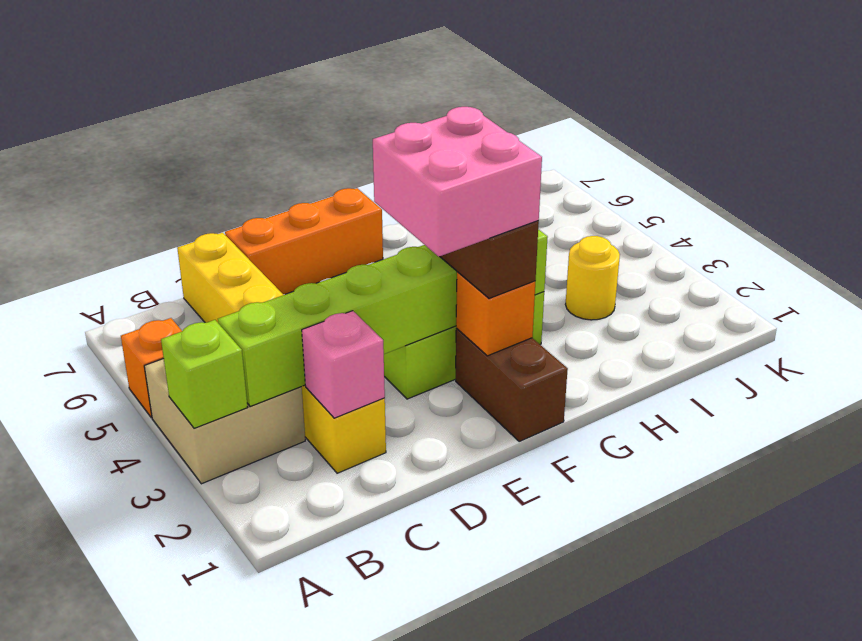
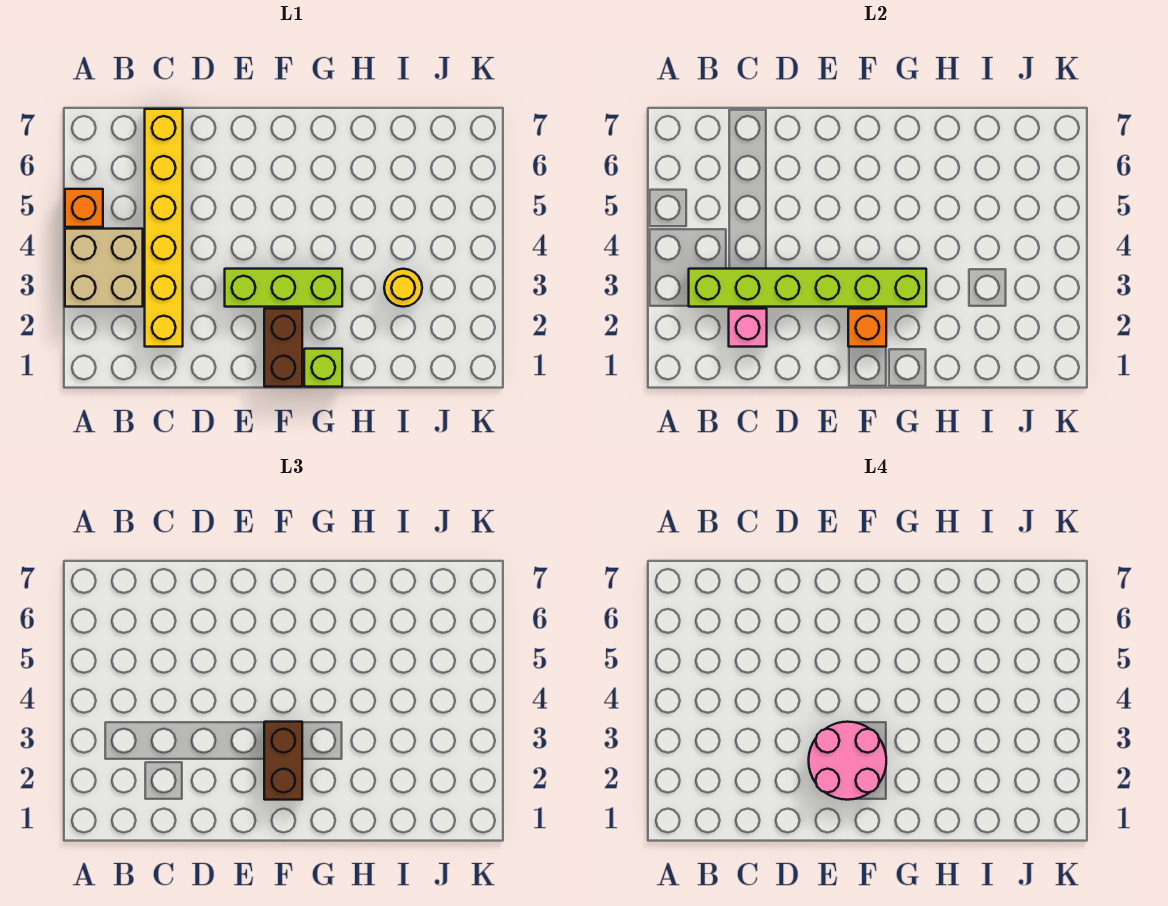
lime 1x1 brick [161,320,248,428] -> lime 1x1 brick moved to [304,349,342,387]
orange 1x3 brick [225,188,383,294] -> none
pink 2x2 brick [373,107,542,256] -> pink 2x2 round brick [809,722,886,800]

